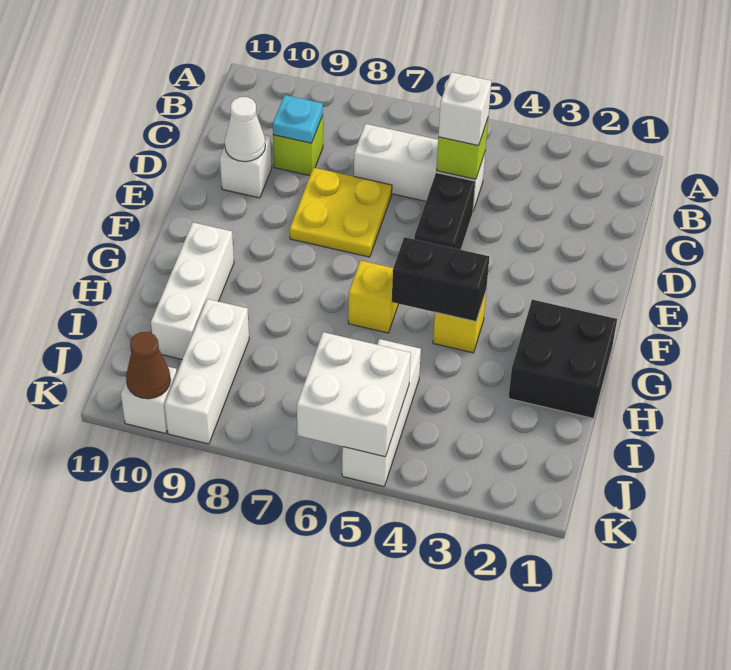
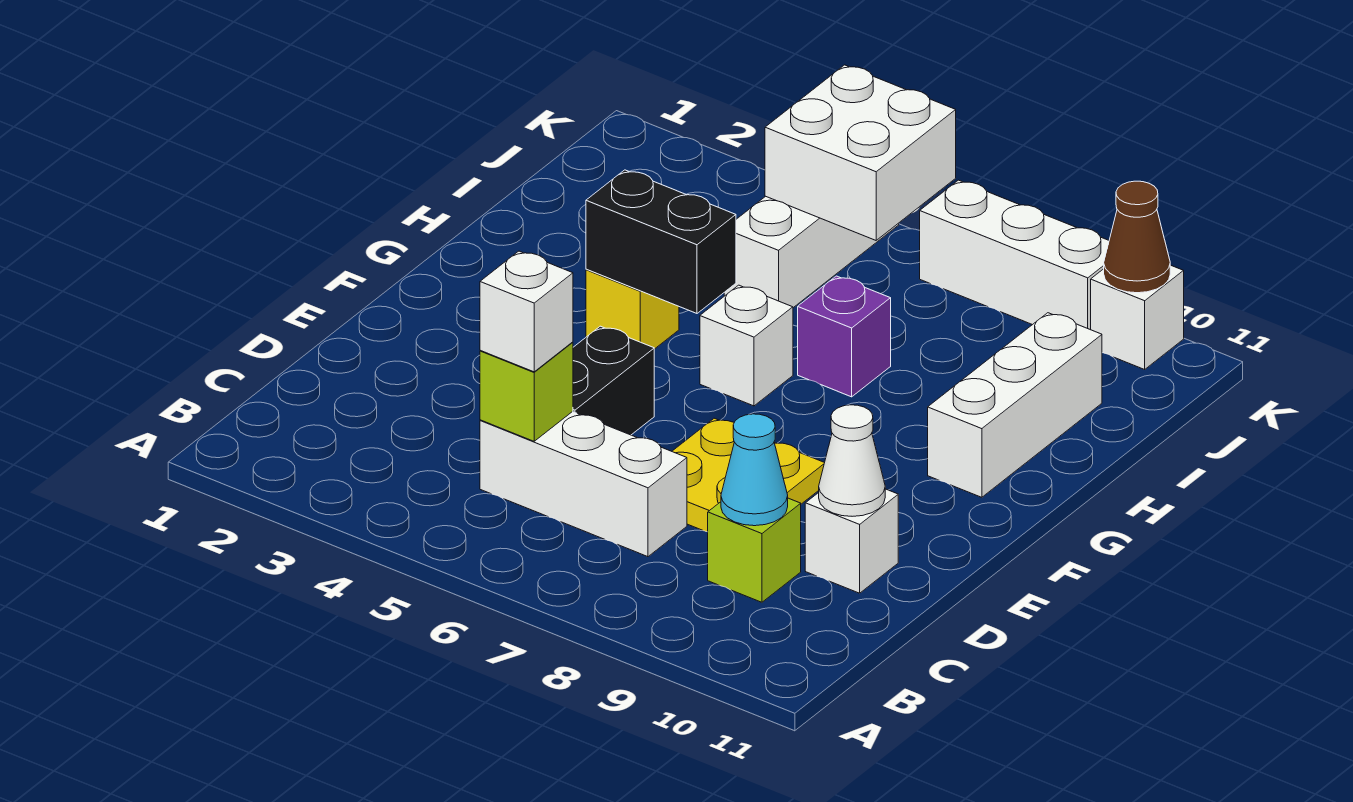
cyan 1x1 plate [273,95,323,143] -> cyan 1x1 cone [721,414,788,526]
black 2x2 brick [508,300,617,418] -> none
yellow 1x1 brick [348,260,398,333] -> white 1x1 brick [700,285,793,406]
none -> purple 1x1 brick [798,276,891,397]
white 1x3 brick [165,299,249,444] -> white 1x3 brick turned to [920,180,1109,330]

